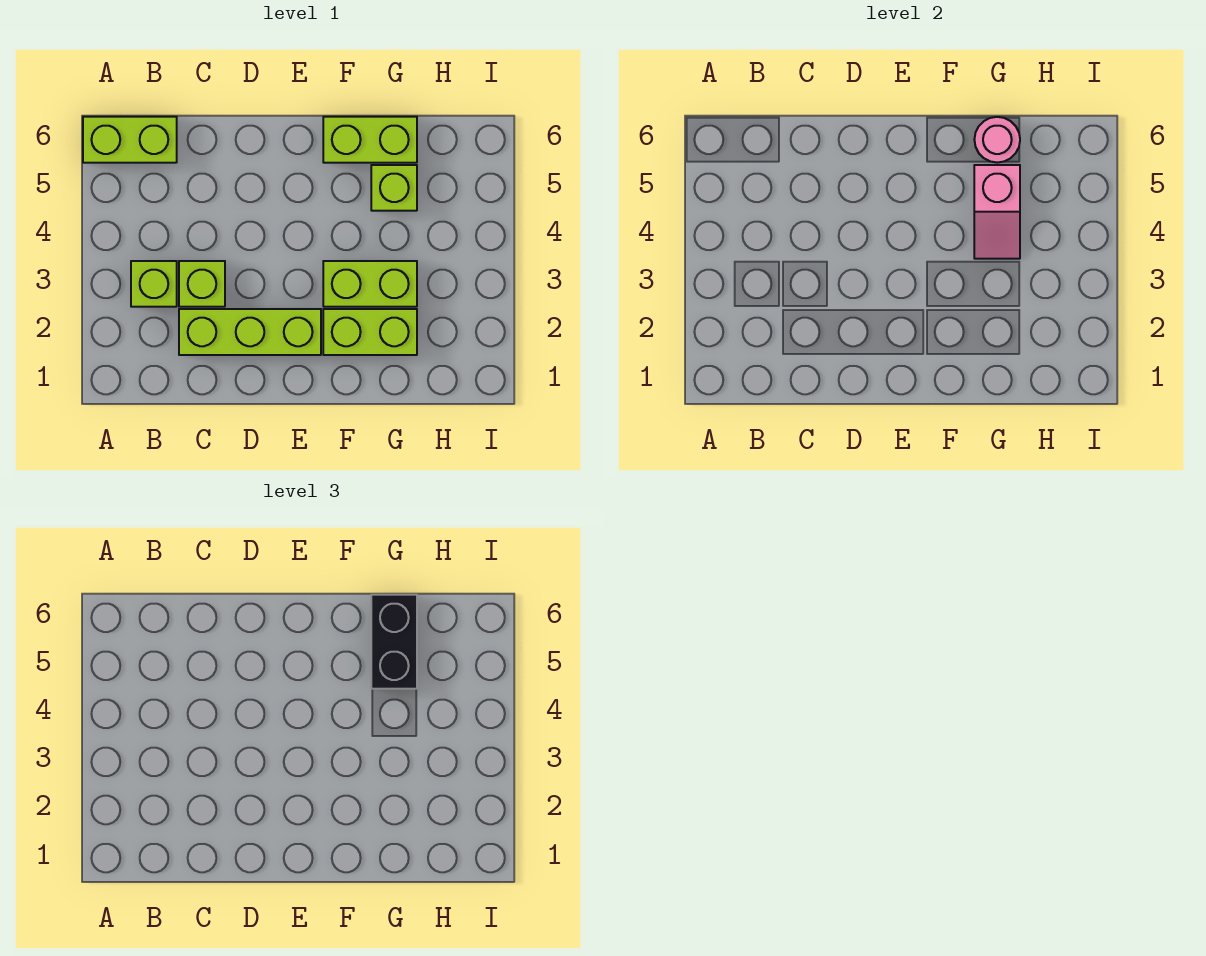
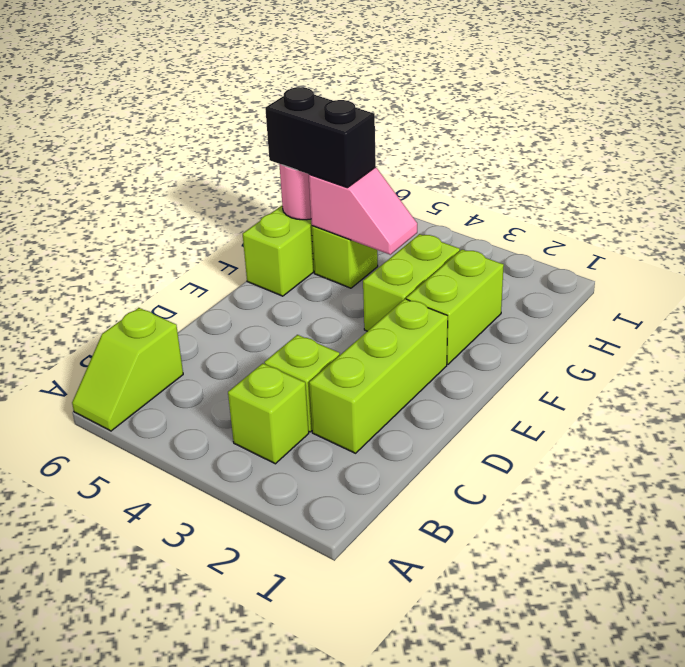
lime 1x2 brick [83,117,177,163] -> lime 1x2 slope [72,308,183,431]

